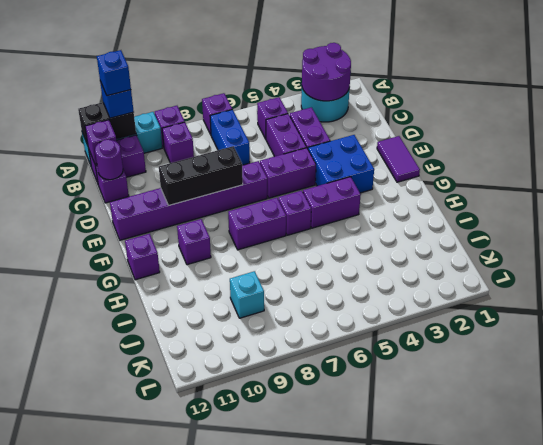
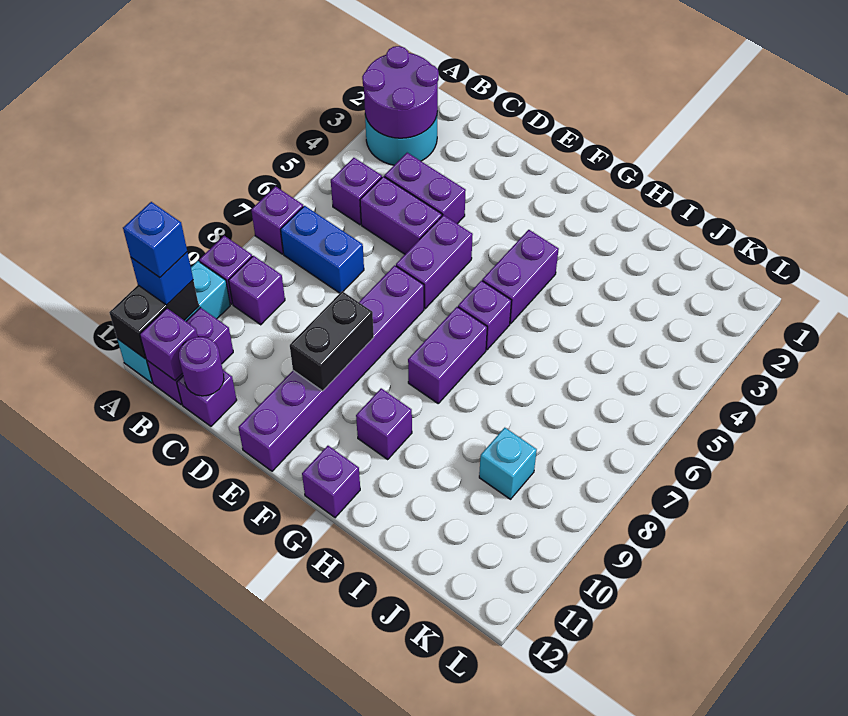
purple 1x2 tile [377,136,420,182] -> none
blue 2x2 brick [308,135,374,193] -> none
black 1x3 brick [159,146,243,205] -> black 1x2 brick [290,291,374,391]

